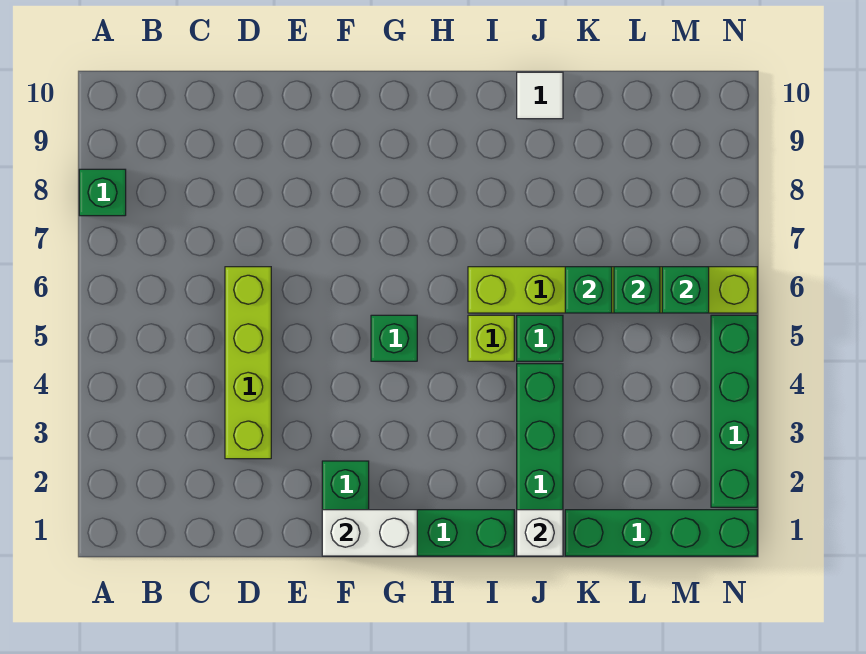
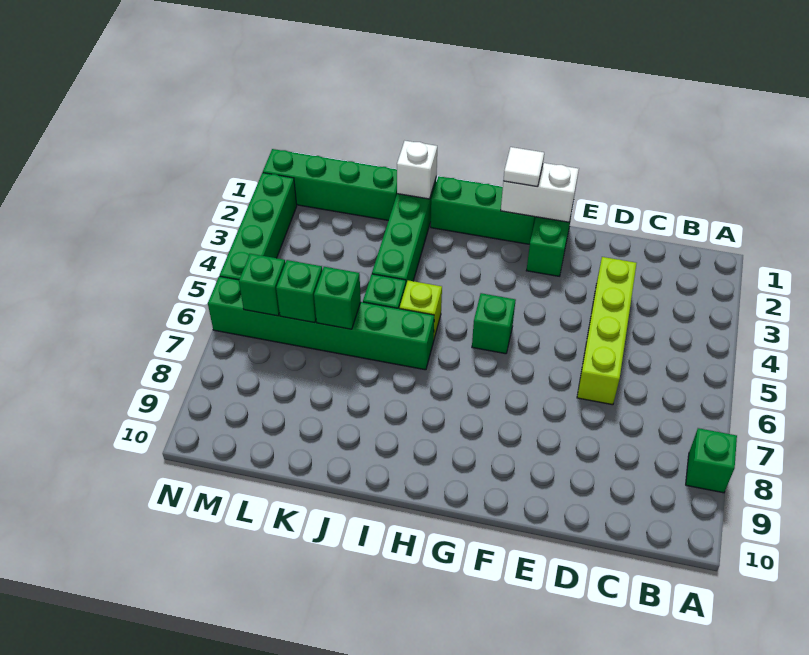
lime 1x6 brick [468,267,757,313] -> green 1x6 brick [208,276,434,370]
white 1x1 tile [517,72,563,119] -> white 1x1 tile moved to [503,147,544,187]

